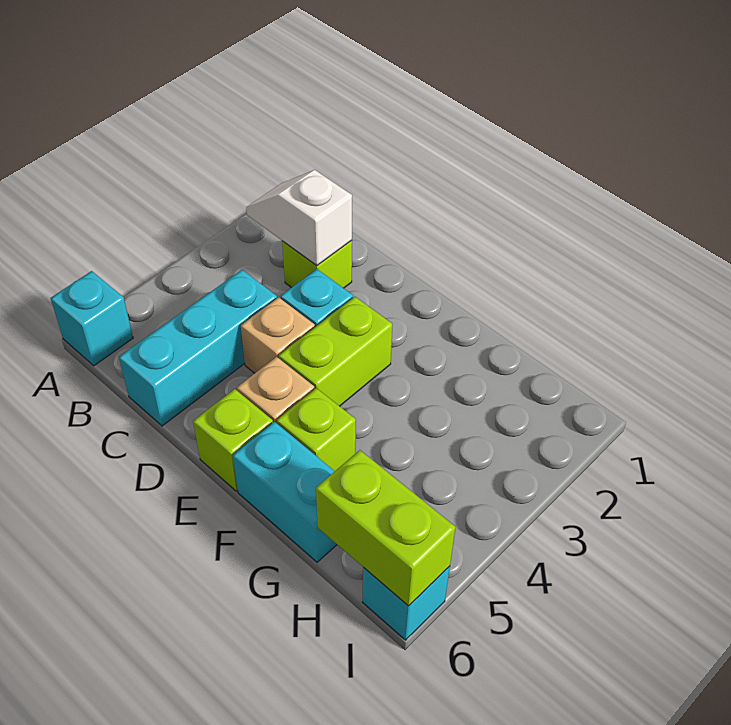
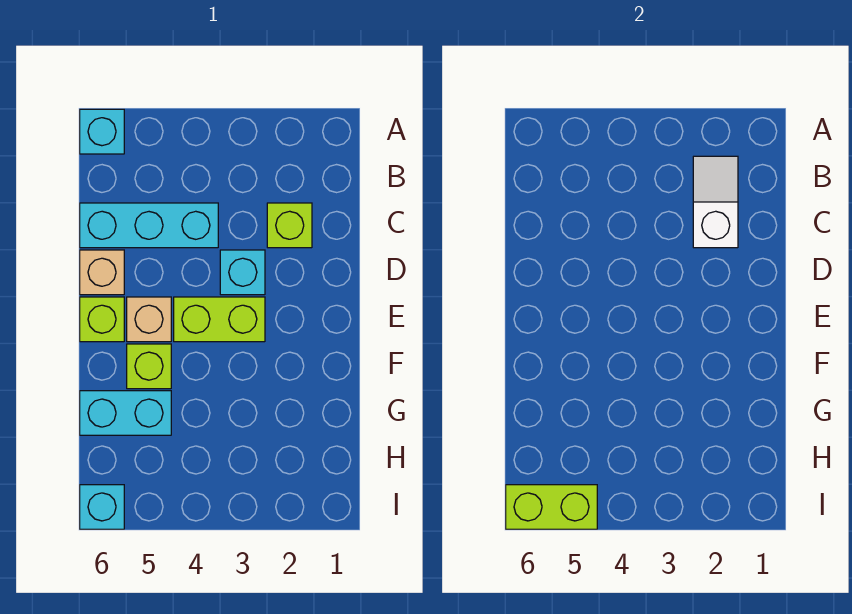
tan 1x1 brick [241,297,315,373] -> tan 1x1 brick moved to [80,250,124,295]
cyan 1x2 brick [233,422,337,562] -> cyan 1x2 brick turned to [80,391,171,435]
lime 1x2 brick [316,450,455,606] -> lime 1x2 brick turned to [506,485,597,529]

